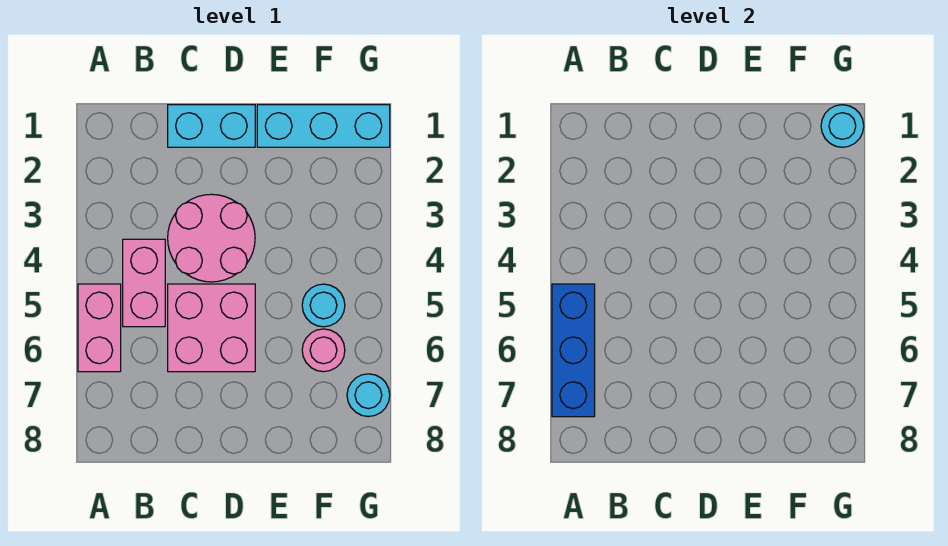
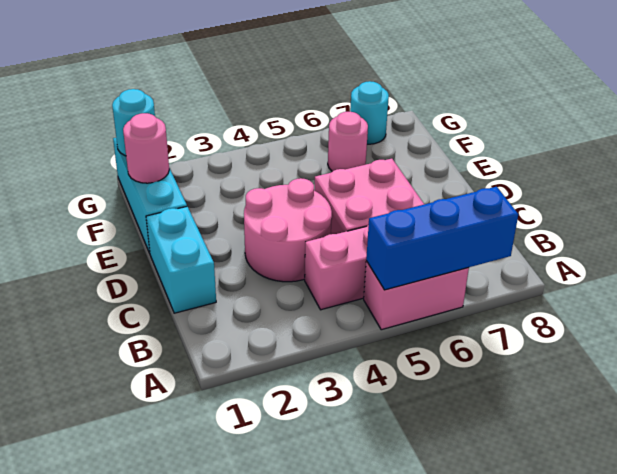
none -> pink 1x1 round brick [123,113,169,183]
cyan 1x1 round brick [302,284,345,327] -> none

